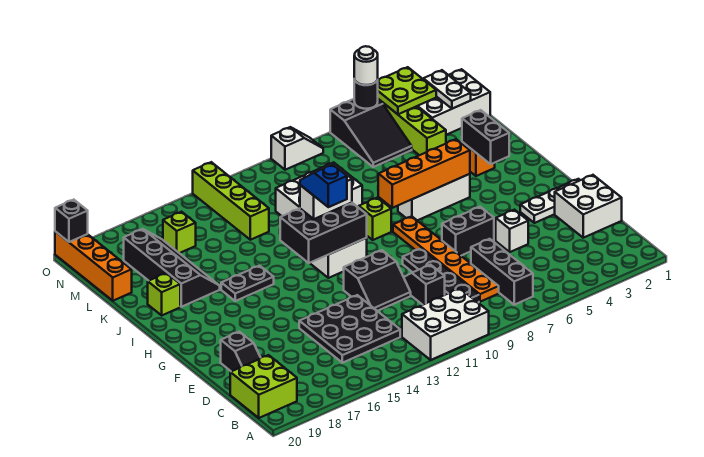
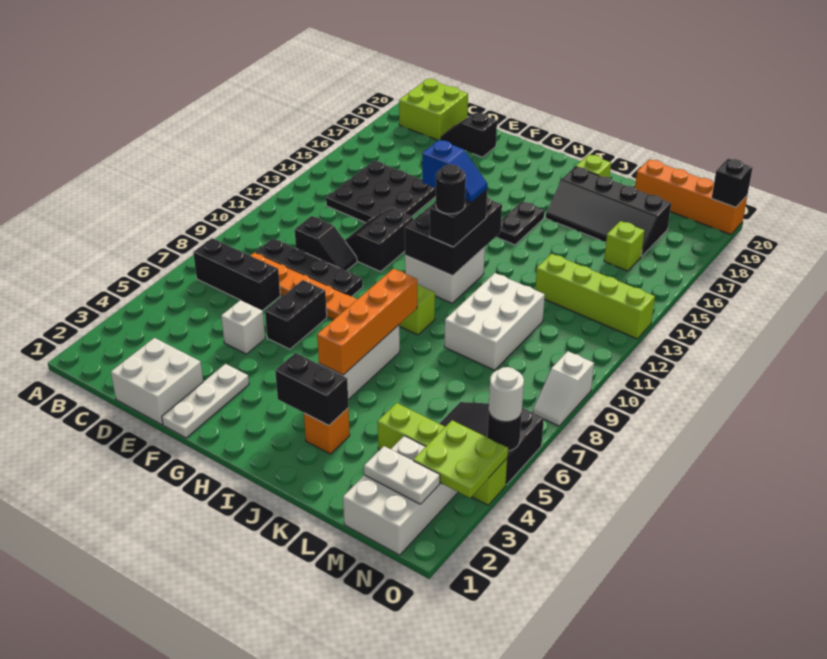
white 2x3 brick [402,289,489,360] -> none
white 1x2 brick [300,168,352,219] -> black 1x2 brick [430,190,487,247]
none -> black 1x1 round brick [436,164,466,214]

